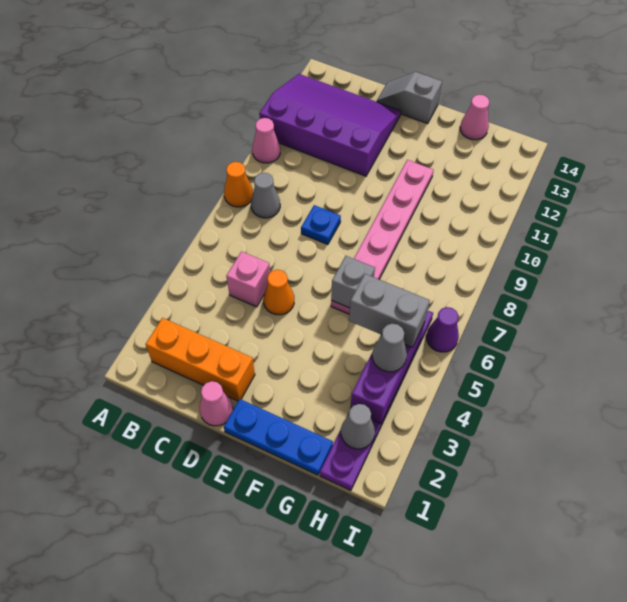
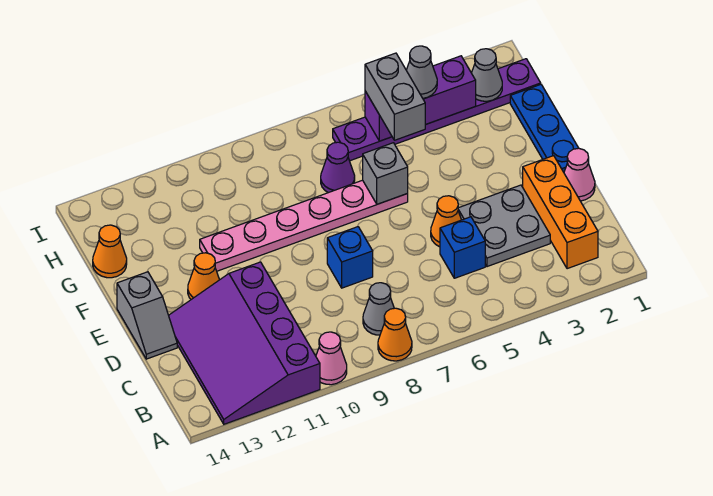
none -> grey 2x2 plate [458,185,550,267]
pink 1x1 brick [226,252,270,307] -> blue 1x1 brick [440,217,485,278]
blue 1x1 plate [301,205,341,245] -> blue 1x1 brick [327,227,373,288]
none -> orange 1x1 cone [188,253,219,299]
pink 1x1 cone [460,95,489,140] -> orange 1x1 cone [93,225,127,278]
purple 1x1 cone [426,307,459,352] -> purple 1x1 cone moved to [321,142,355,193]

